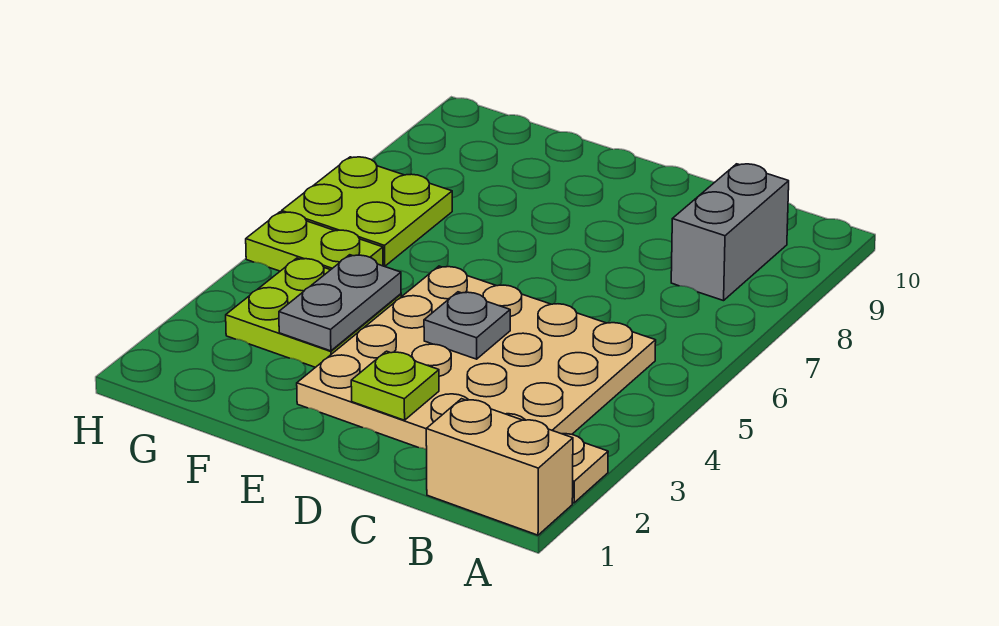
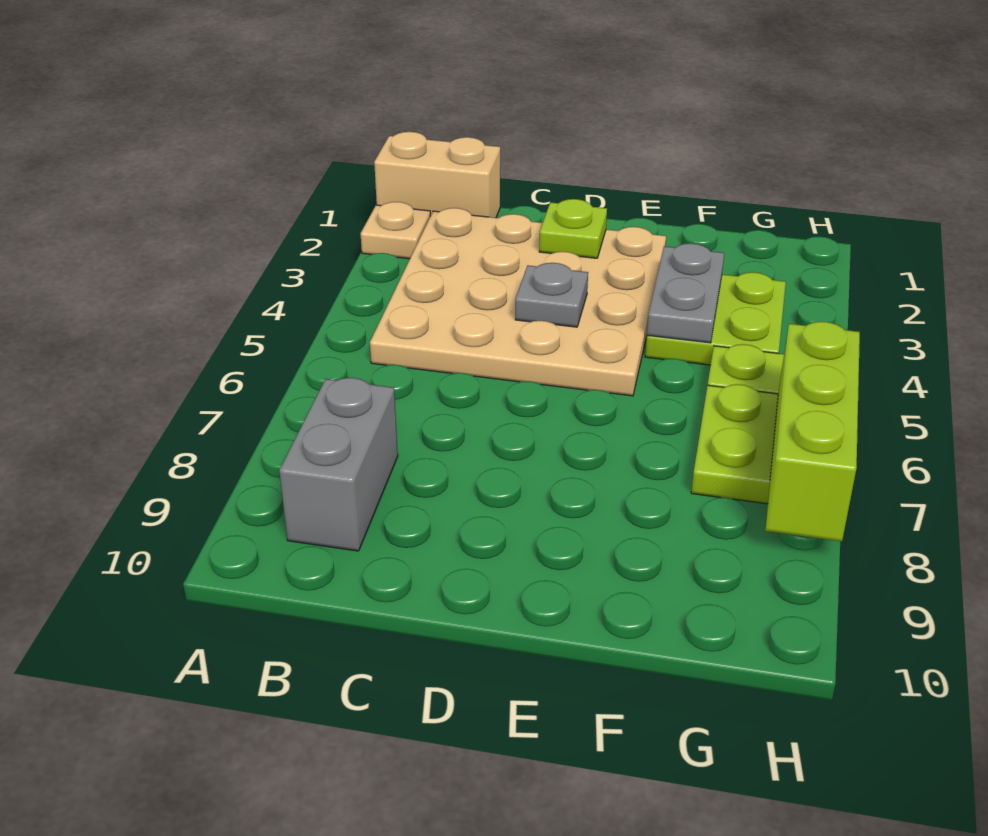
none -> lime 1x3 brick [765,322,860,541]

